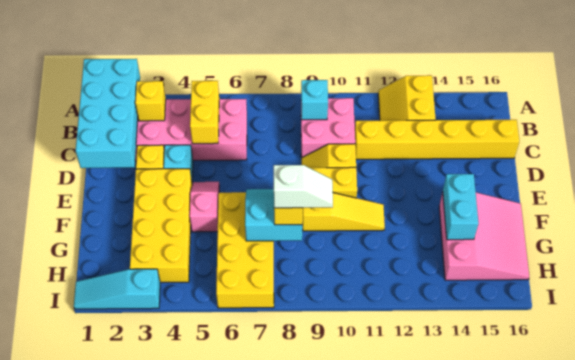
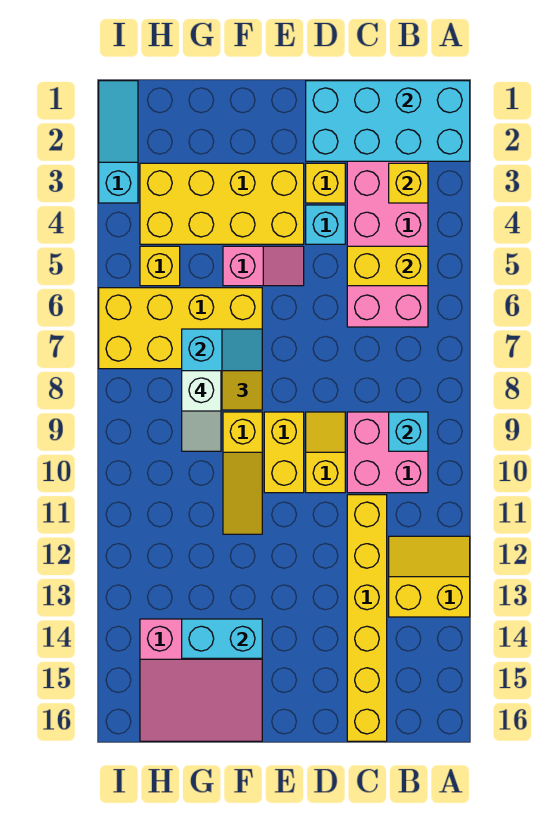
none -> yellow 1x1 brick [140,246,180,286]

